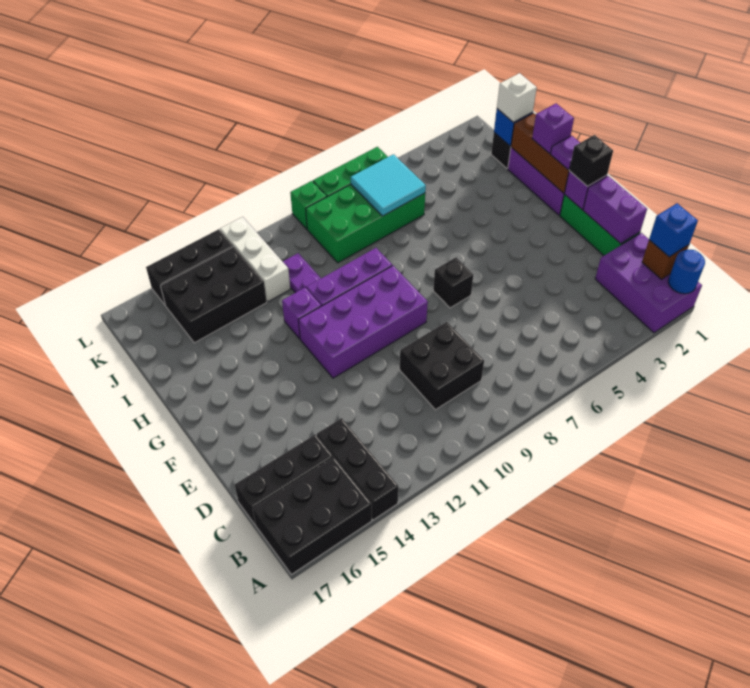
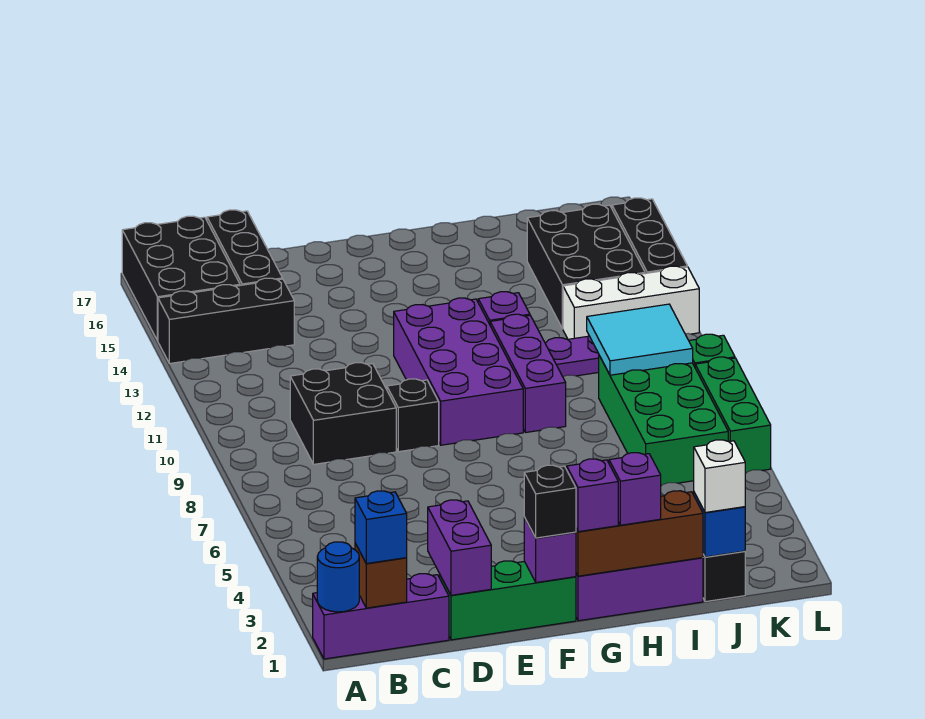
purple 2x3 brick [595,233,702,333] -> purple 1x3 brick [313,574,449,659]
purple 1x2 brick [583,176,647,243] -> purple 1x2 brick turned to [428,500,491,595]
black 1x1 brick [433,257,473,308] -> black 1x1 brick moved to [387,379,439,452]
purple 1x1 plate [551,136,580,170] -> purple 1x1 brick [567,459,618,532]
cyan 2x2 tile [351,154,426,216] -> cyan 2x2 tile moved to [587,304,693,375]

